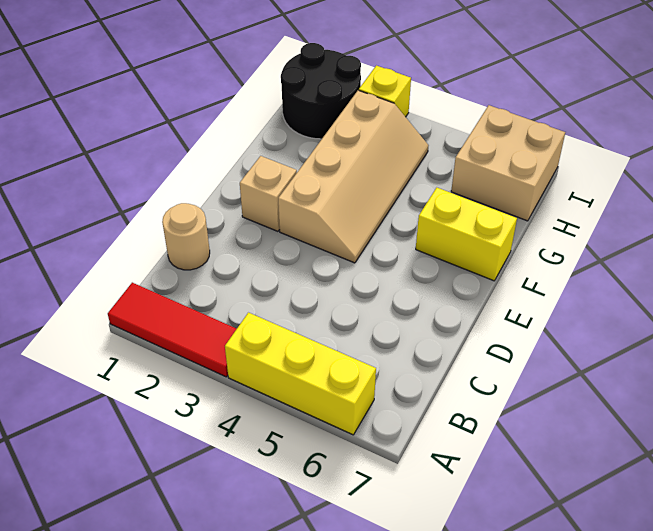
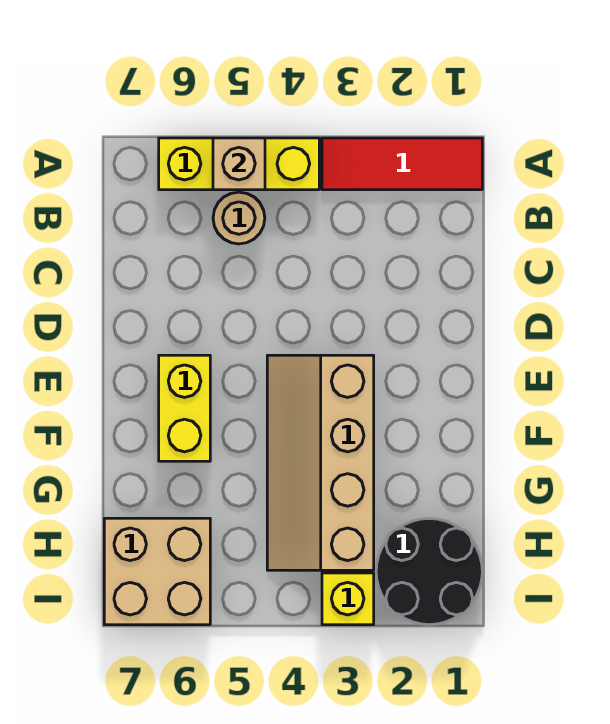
tan 1x1 round brick [162,203,210,270] -> tan 1x1 round brick moved to [213,192,265,244]
tan 1x1 brick [240,156,297,231] -> tan 1x1 brick moved to [213,138,265,190]
yellow 1x2 brick [416,188,517,281] -> yellow 1x2 brick turned to [159,355,210,461]

